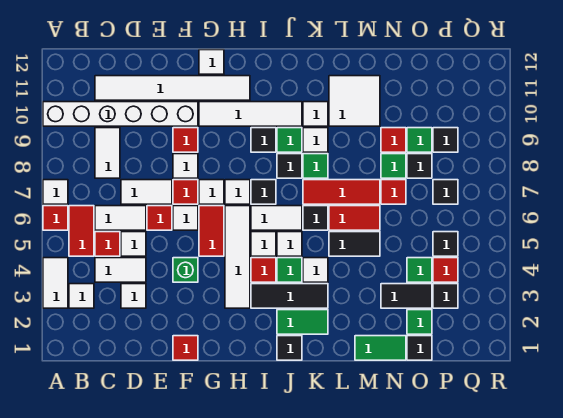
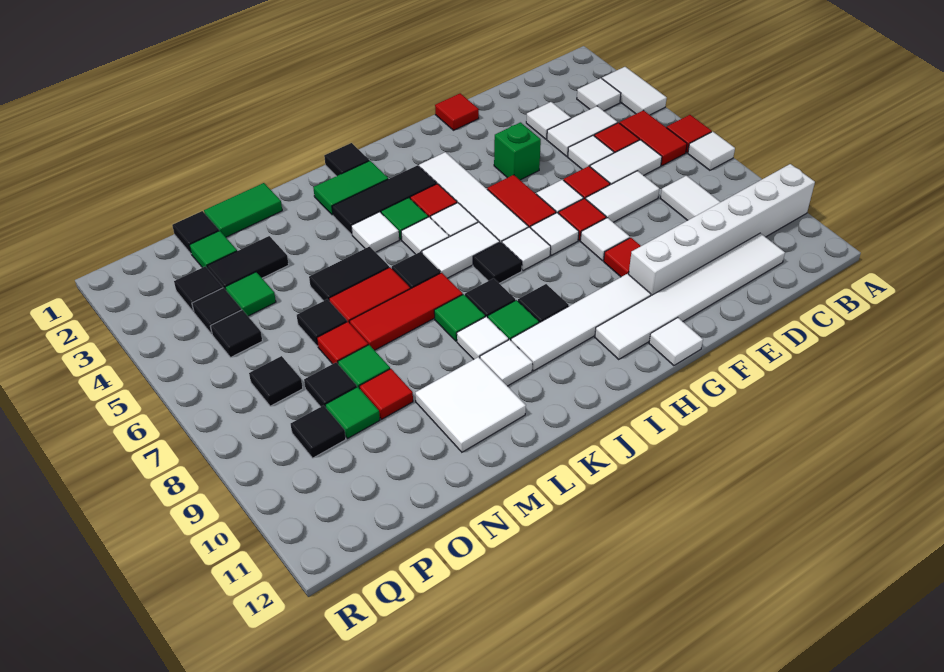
none -> black 1x1 tile [297,299,347,346]
red 1x1 tile [433,258,458,282] -> black 1x1 tile [192,288,242,334]

